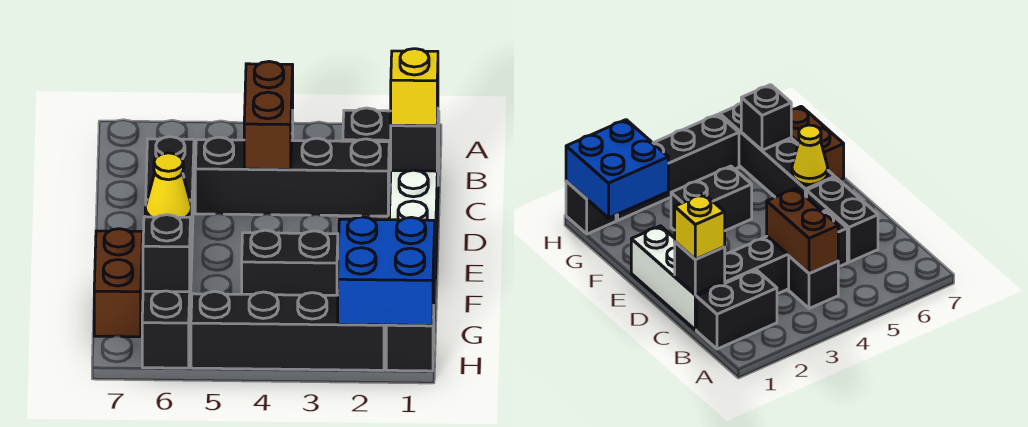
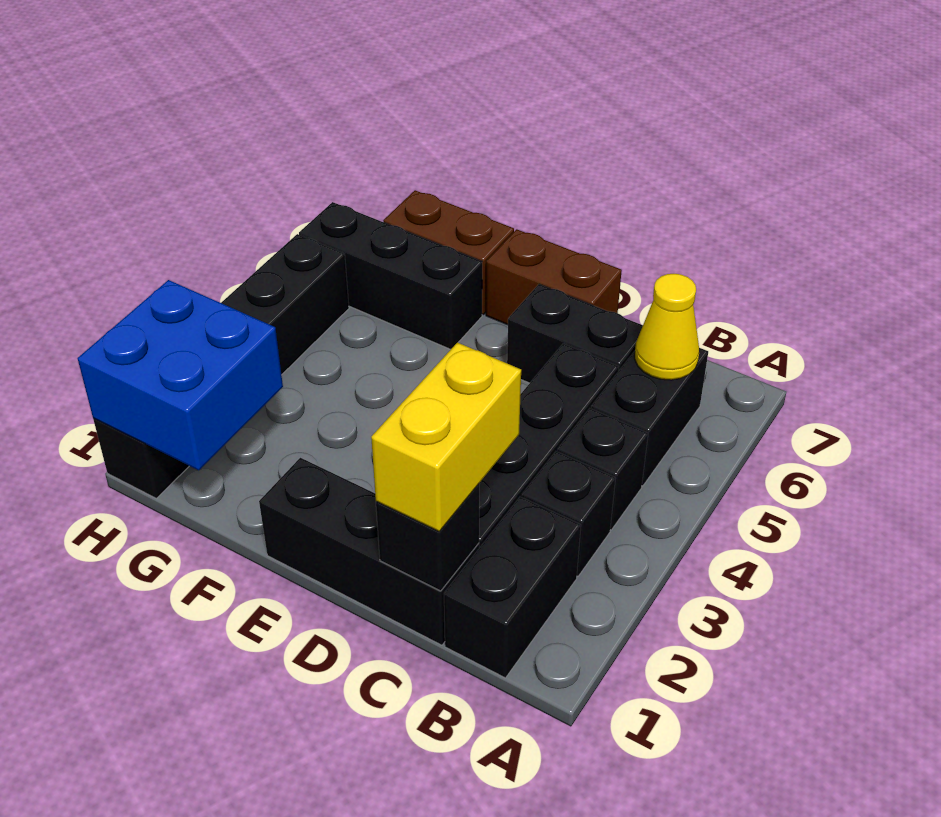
brown 1x2 brick [244,62,293,170] -> brown 1x2 brick moved to [486,229,622,325]
white 1x3 brick [389,165,438,278] -> black 1x3 brick [259,458,479,645]
yellow 1x1 brick [391,49,438,126] -> yellow 1x2 brick [371,343,521,531]
black 1x4 brick [142,201,192,368] -> black 1x3 brick [299,202,482,349]
yellow 1x1 cone [145,153,192,220] -> yellow 1x1 cone moved to [635,274,699,380]
black 1x2 brick [242,230,338,295] -> black 1x2 brick moved to [591,348,708,486]
black 1x1 brick [143,215,190,292] -> black 1x1 brick moved to [522,451,616,576]

